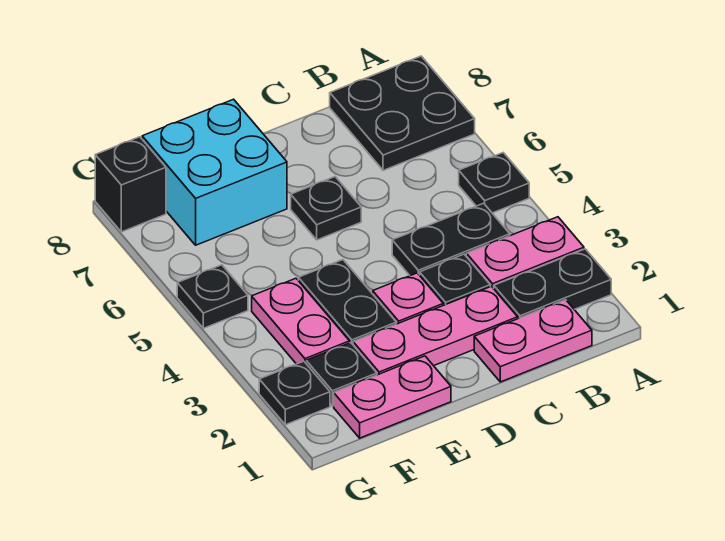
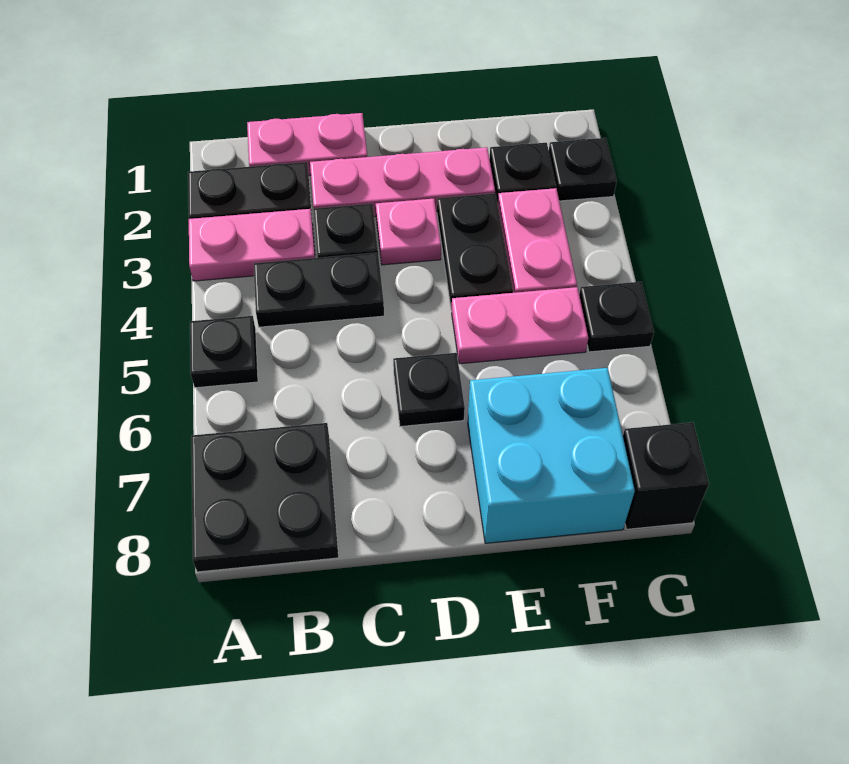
pink 1x2 plate [334,356,451,438] -> pink 1x2 plate moved to [452,287,588,364]

